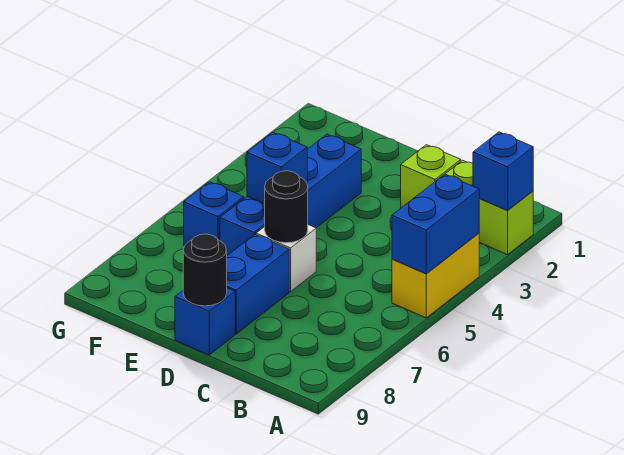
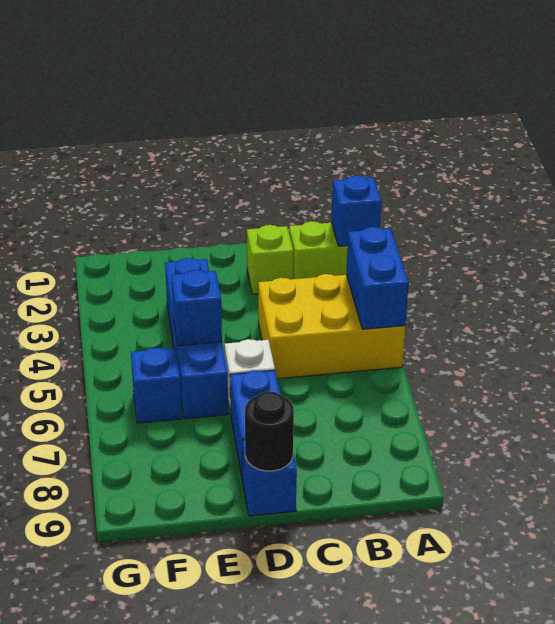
yellow 1x2 brick [392,233,479,318] -> yellow 2x3 brick [258,274,405,379]
black 1x1 round brick [265,171,308,243] -> none

